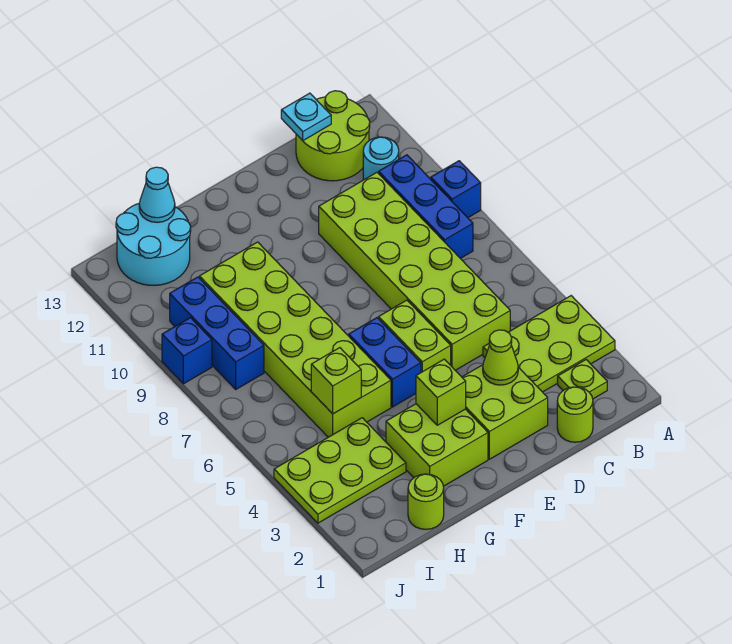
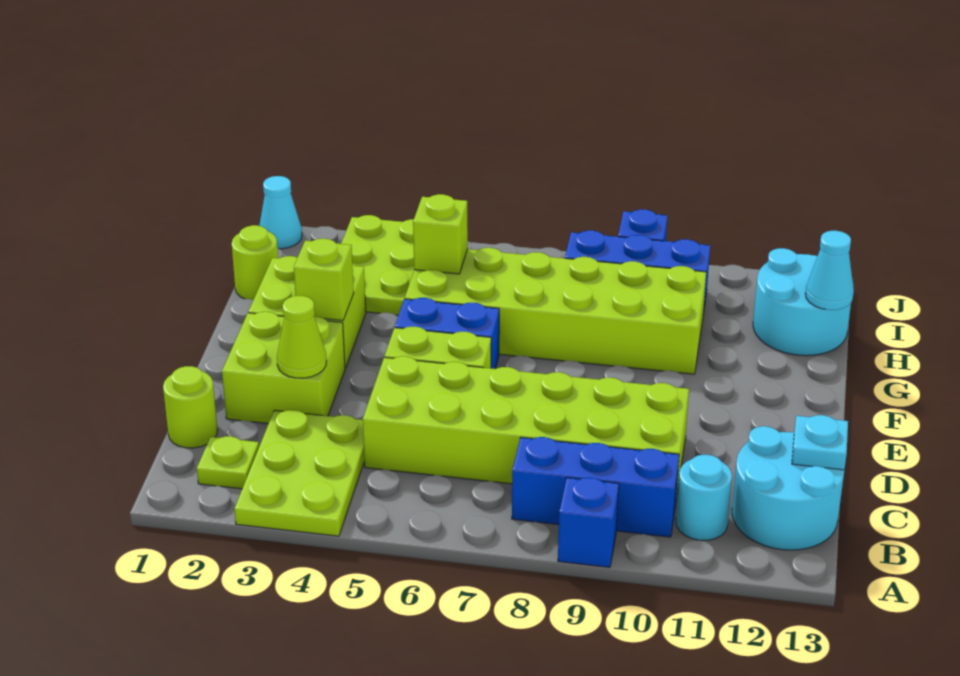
lime 2x2 round brick [296,91,370,181] -> cyan 2x2 round brick [732,426,844,550]
none -> cyan 1x1 cone [259,176,302,249]

